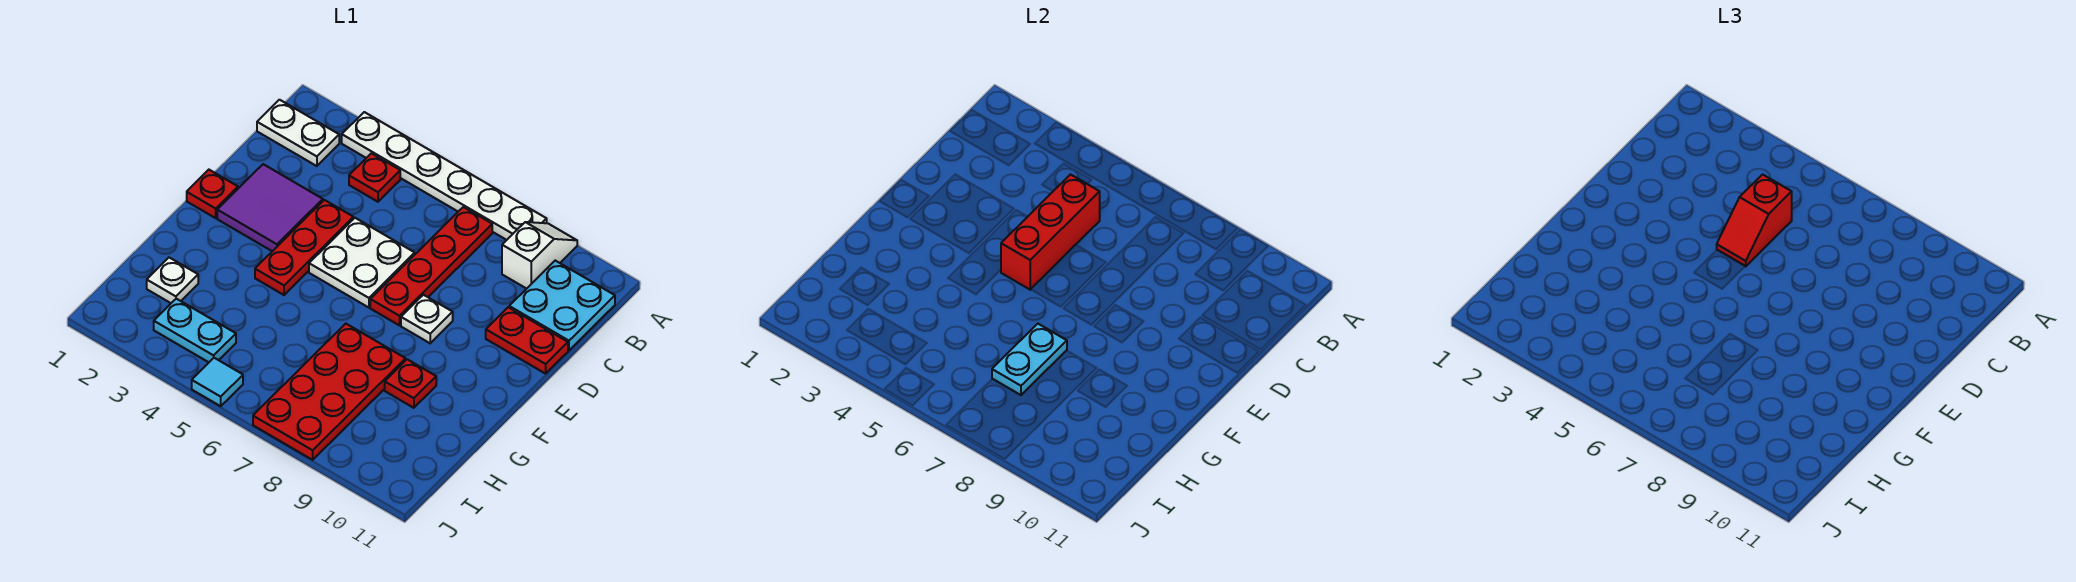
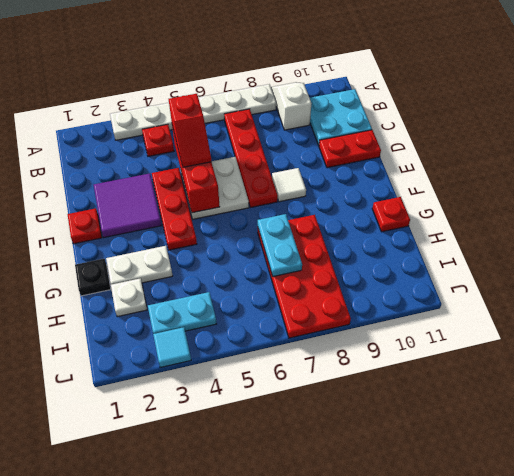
white 1x2 plate [257,100,339,166] -> white 1x2 plate moved to [106,246,173,285]
white 1x1 plate [401,295,453,343] -> white 1x1 tile [272,168,306,202]
none -> black 1x1 plate [75,259,111,296]
red 1x1 plate [385,359,436,408] -> red 1x1 plate moved to [372,197,410,232]
cyan 1x1 tile [192,358,243,406] -> cyan 1x1 tile moved to [153,327,191,368]

